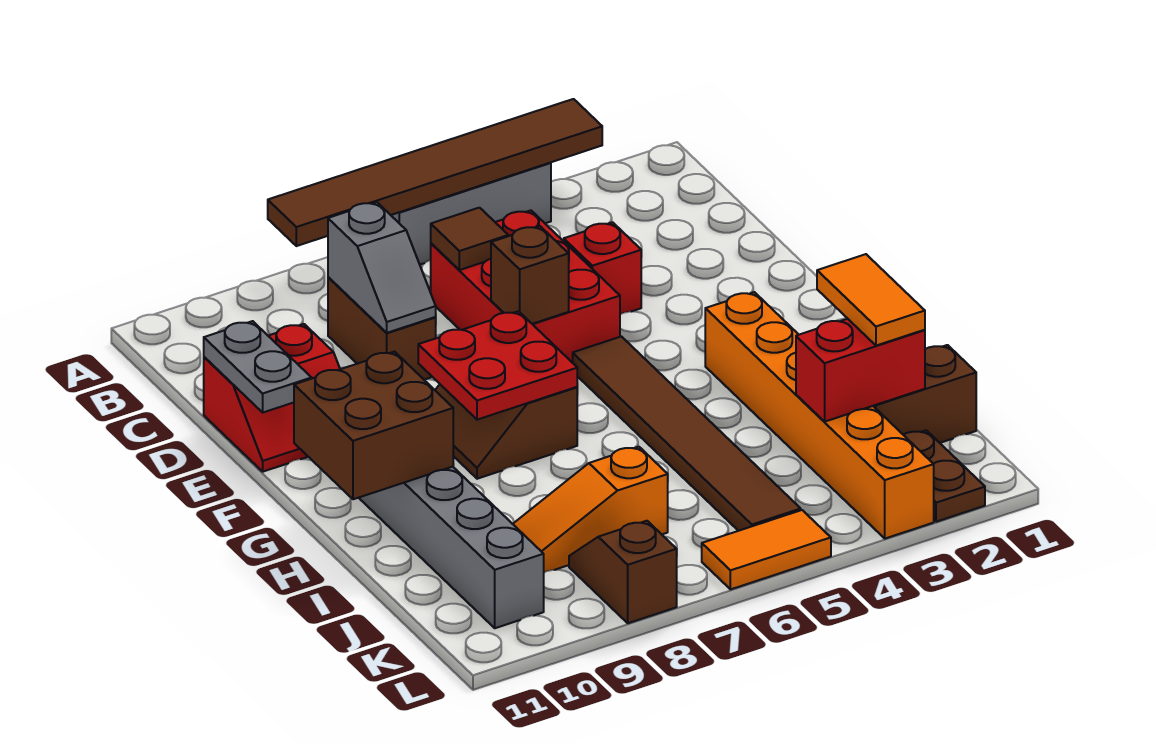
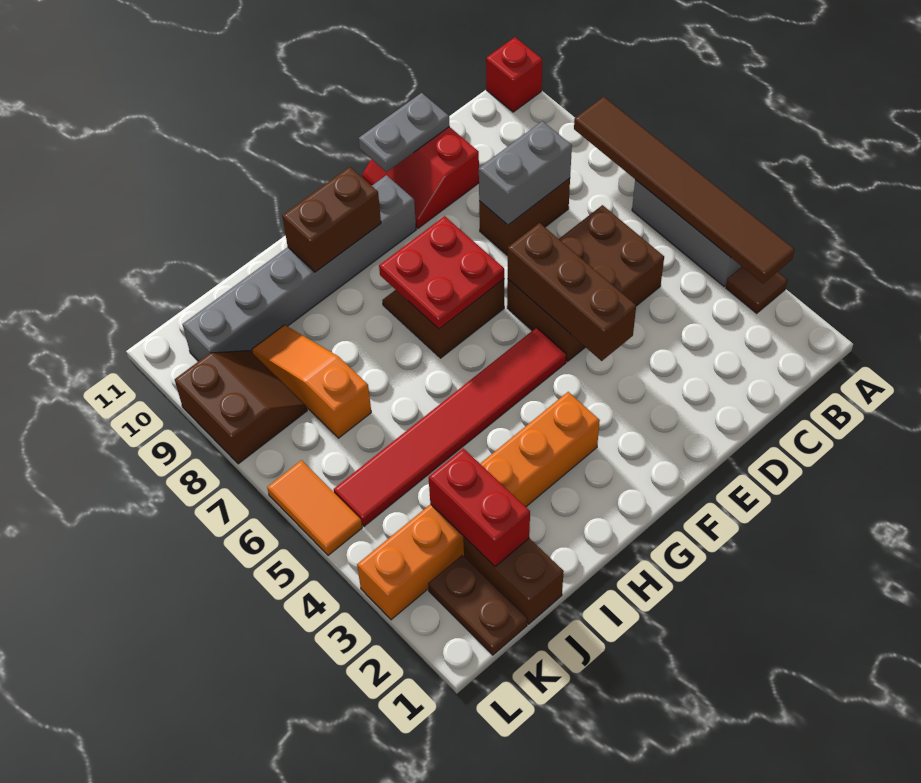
red 2x3 brick [431,210,620,363] -> brown 2x3 brick [507,205,664,362]
brown 1x1 tile [431,208,508,270] -> brown 1x1 tile moved to [726,267,787,313]
grey 1x2 slope [328,202,436,333] -> grey 1x2 brick [479,121,572,225]
red 1x1 brick [564,222,641,314] -> red 1x1 brick moved to [486,37,542,112]
brown 1x1 brick [491,226,569,324] -> brown 1x3 brick [508,223,636,361]
brown 1x6 tile [573,336,801,531] -> red 1x6 tile [334,328,566,526]
brown 2x2 brick [294,352,453,499] -> brown 1x2 brick [282,167,381,272]
orange 1x2 tile [817,254,925,346] -> none
brown 1x2 plate [904,430,985,522] -> brown 1x2 plate turned to [428,555,527,655]
brown 1x2 slope [569,521,677,623] -> brown 2x2 slope [175,351,307,464]

